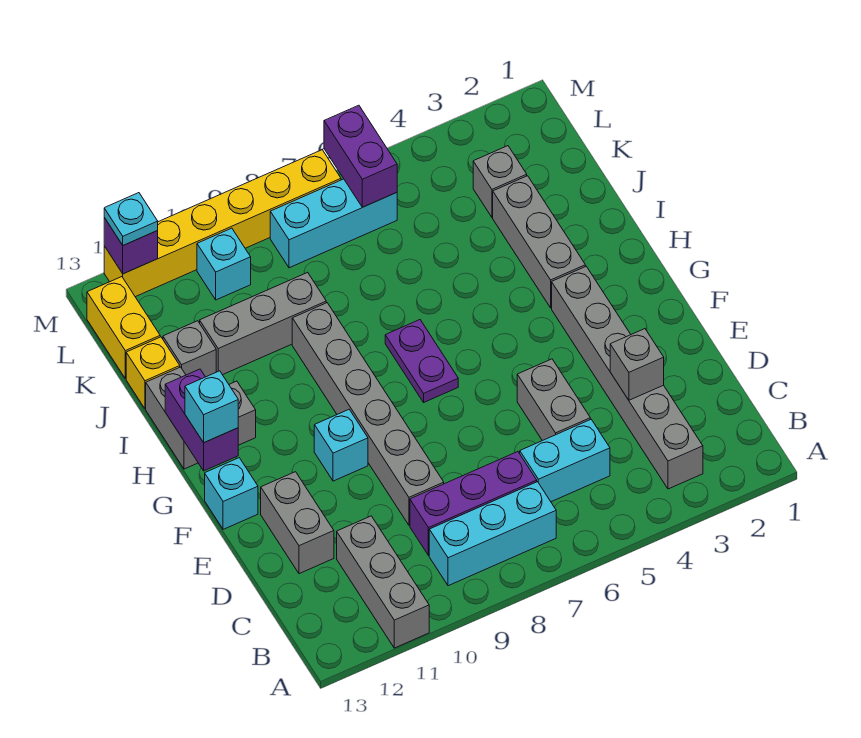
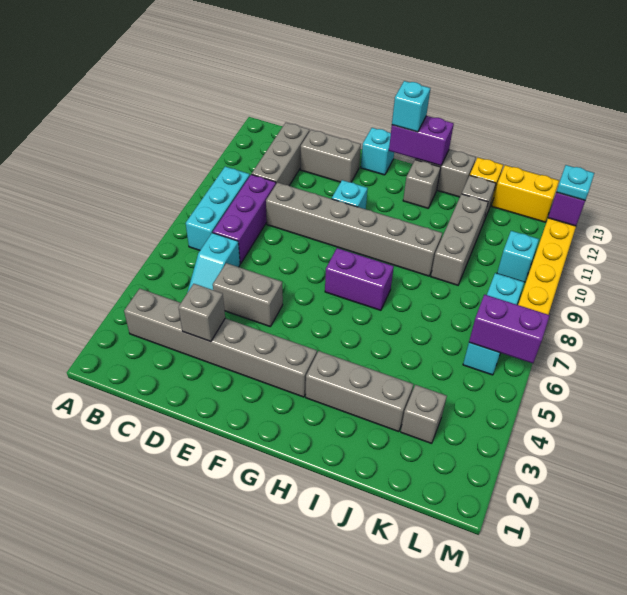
grey 1x3 brick [337,516,429,648] -> grey 1x3 brick turned to [252,123,310,185]
cyan 1x2 brick [520,419,610,502] -> cyan 1x2 slope [187,233,240,293]
purple 1x2 plate [385,320,458,402] -> purple 1x2 brick [325,248,394,310]

